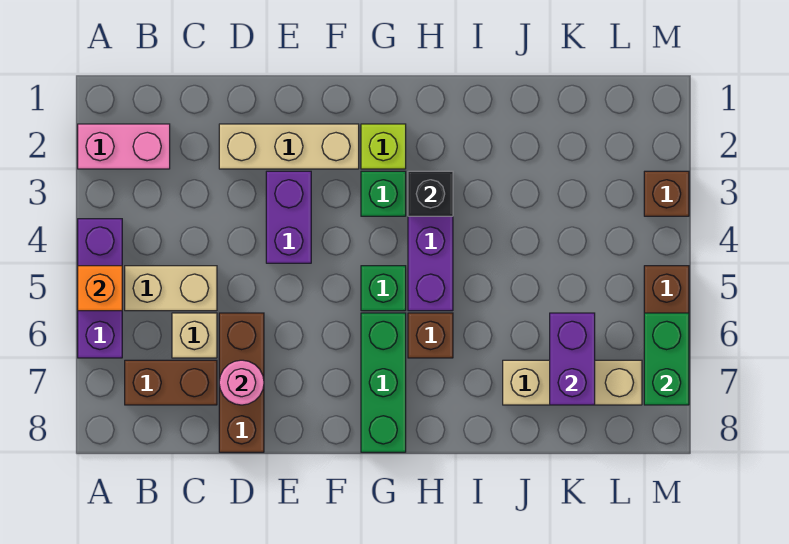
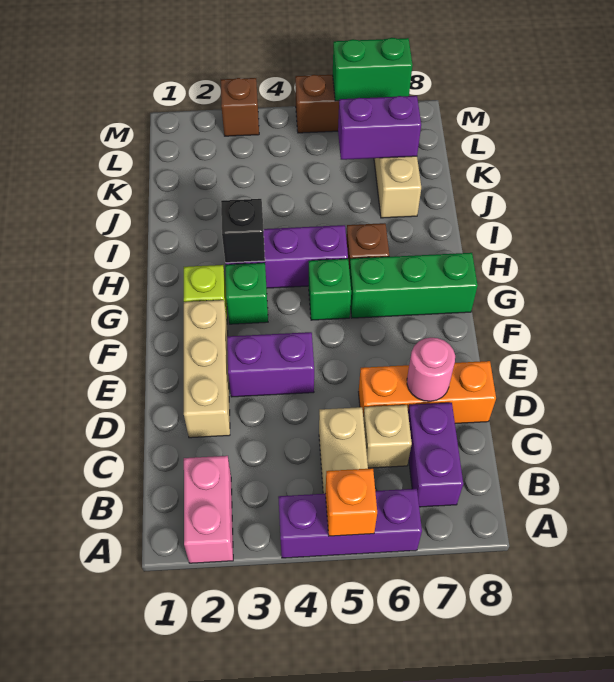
brown 1x2 brick [125,360,217,405] -> purple 1x2 brick [408,403,463,507]
brown 1x3 brick [219,313,264,452] -> orange 1x3 brick [359,361,496,423]

